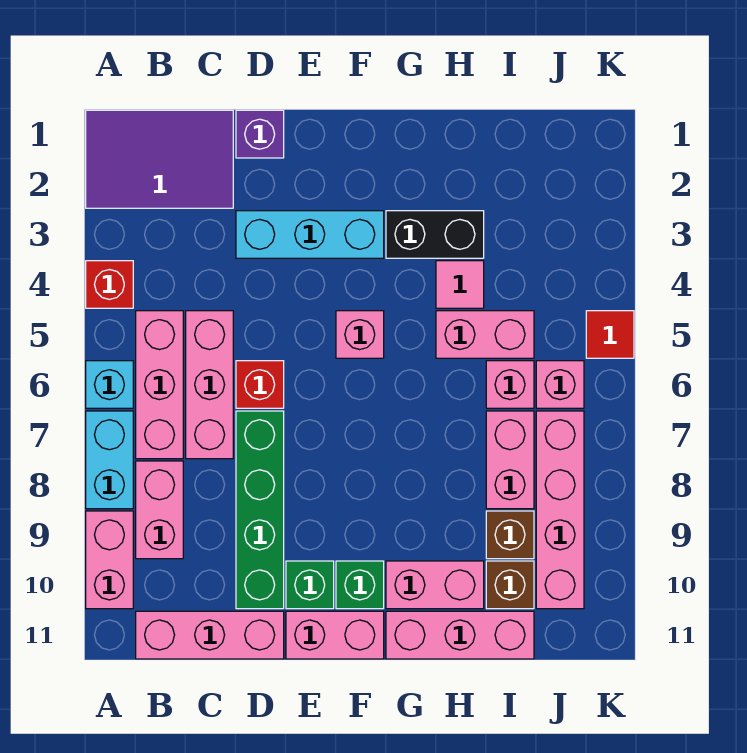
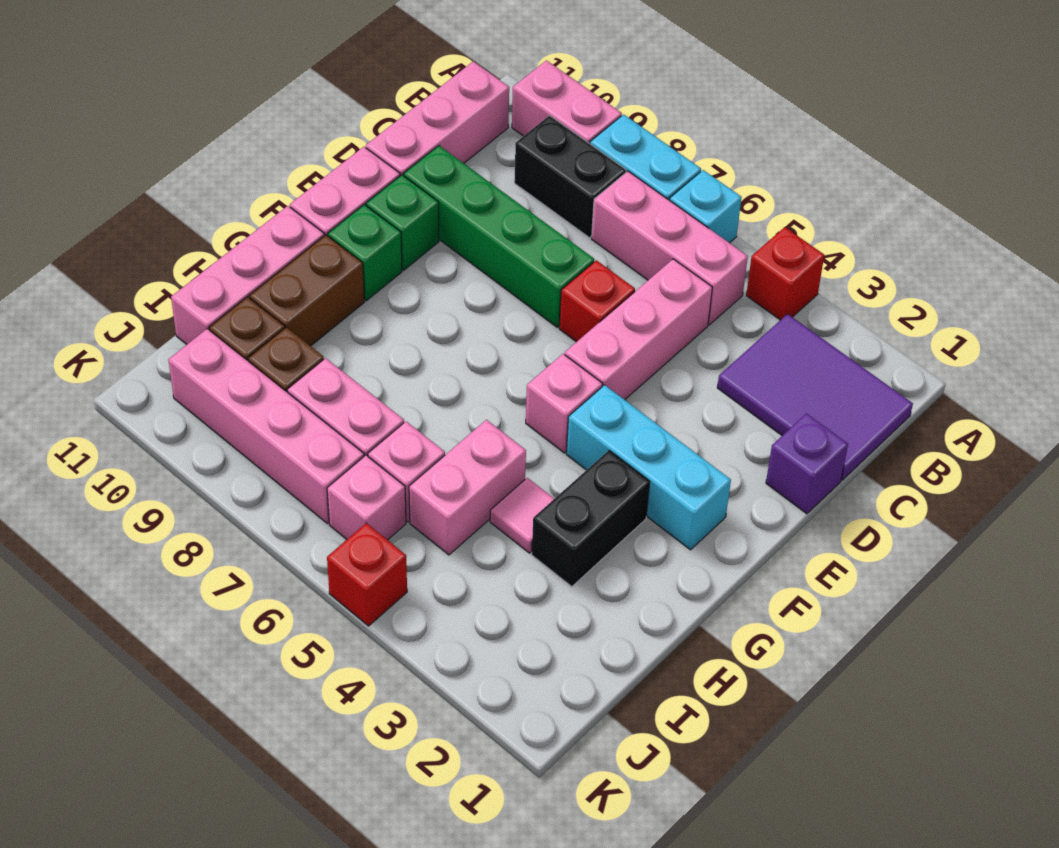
purple 2x3 tile [86,110,233,208] -> purple 2x3 tile turned to [717,314,913,480]
pink 1x2 brick [136,461,183,559] -> black 1x2 brick [514,116,626,238]
pink 1x3 brick [186,311,233,459] -> pink 1x3 brick turned to [565,259,712,400]
cyan 1x3 brick [236,211,384,258] -> cyan 1x3 brick turned to [566,385,731,550]
pink 1x2 brick [386,561,484,609] -> brown 1x2 brick [249,235,364,346]
red 1x1 tile [586,311,634,358] -> red 1x1 brick [327,523,407,626]

